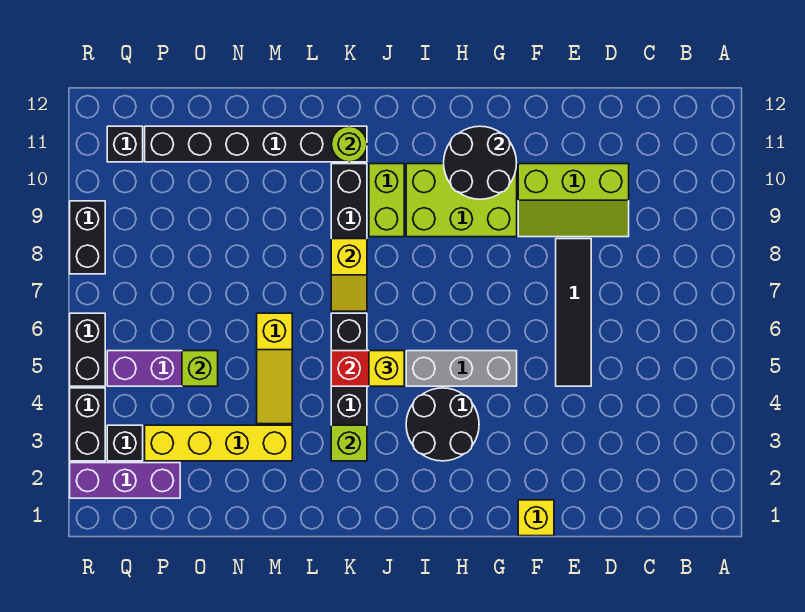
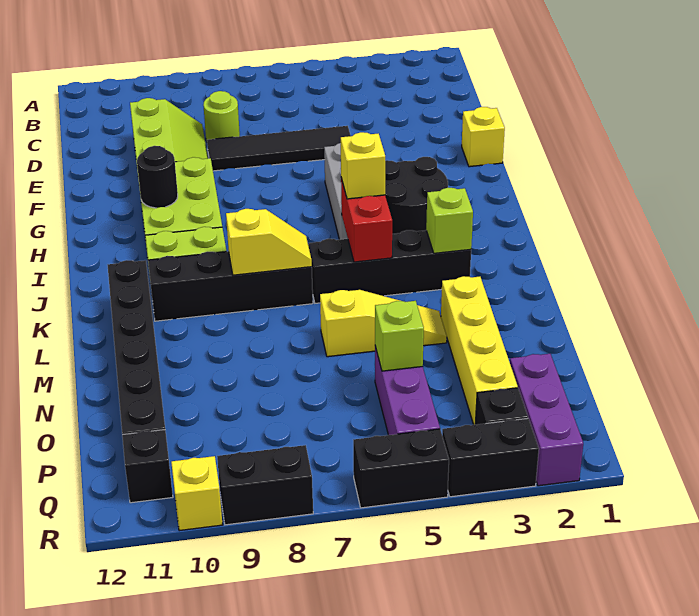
black 2x2 round brick [444,126,517,199] -> black 1x1 round brick [137,146,178,208]
lime 1x1 round brick [332,126,367,162] -> lime 1x1 round brick moved to [203,91,240,141]
none -> yellow 1x1 brick [171,456,223,531]

